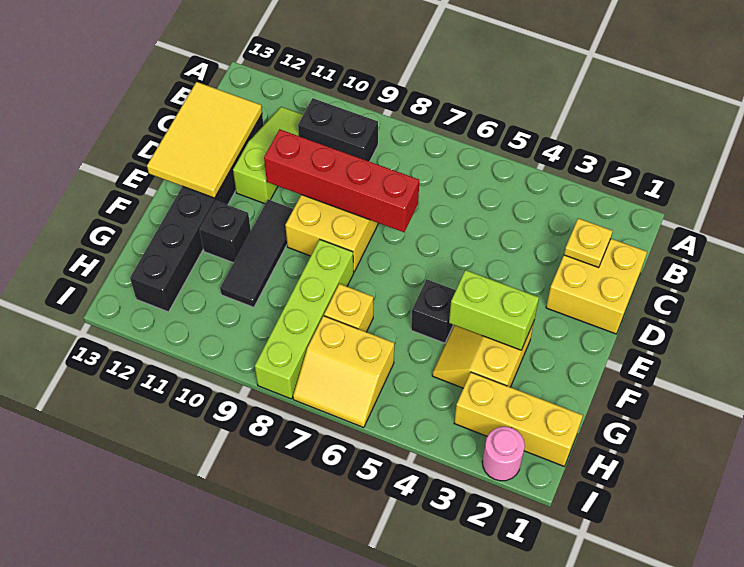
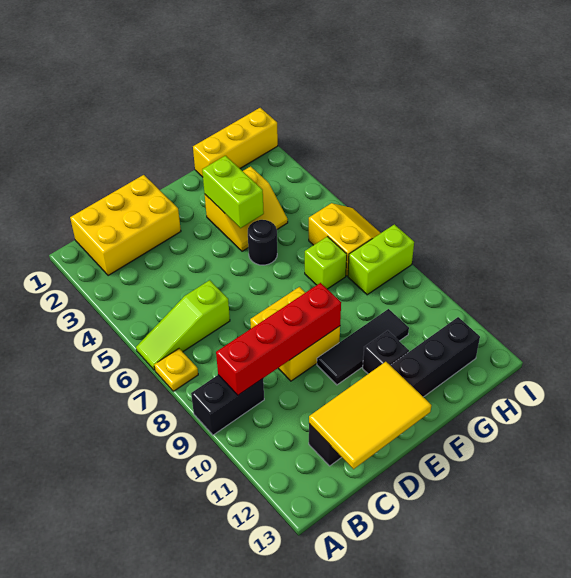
black 1x2 brick [298,98,378,162] -> black 1x2 brick turned to [191,375,264,435]
lime 1x3 slope [233,107,303,204] -> lime 1x3 slope moved to [136,280,230,370]
yellow 2x2 brick [546,239,647,334] -> yellow 2x3 brick [70,175,181,276]
yellow 1x1 plate [564,218,613,268] -> yellow 1x1 plate moved to [154,349,198,391]
red 1x4 brick [264,129,419,232] -> red 1x4 brick turned to [216,283,341,395]
black 1x1 brick [411,279,456,343] -> black 1x1 round brick [248,220,277,265]
lime 1x4 brick [255,240,354,399] -> lime 1x2 brick [348,224,414,295]
yellow 1x1 brick [324,284,373,332] -> lime 1x1 brick [305,237,347,289]
yellow 1x3 brick [454,372,583,466] -> yellow 1x3 brick turned to [193,108,278,177]
pink 1x1 round brick [482,427,525,481] -> none

